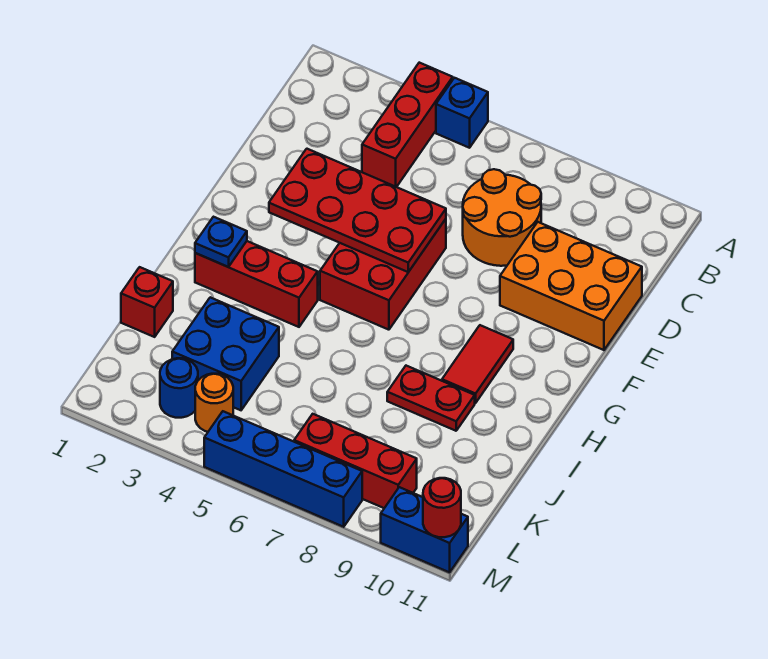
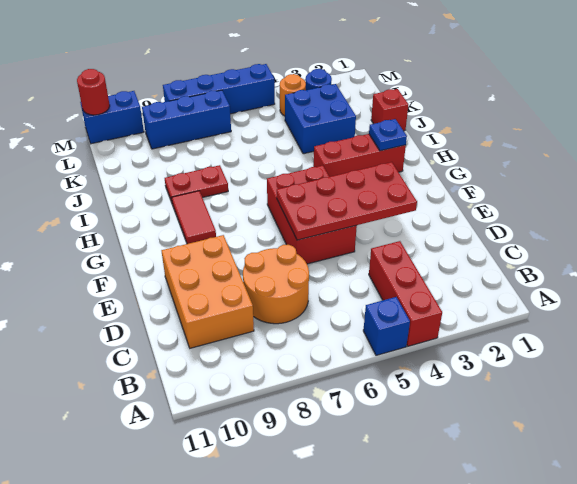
orange 2x3 brick [500,222,642,350] -> orange 2x3 brick turned to [161,235,254,348]
red 1x3 brick [294,414,417,508] -> blue 1x3 brick [142,90,231,149]

